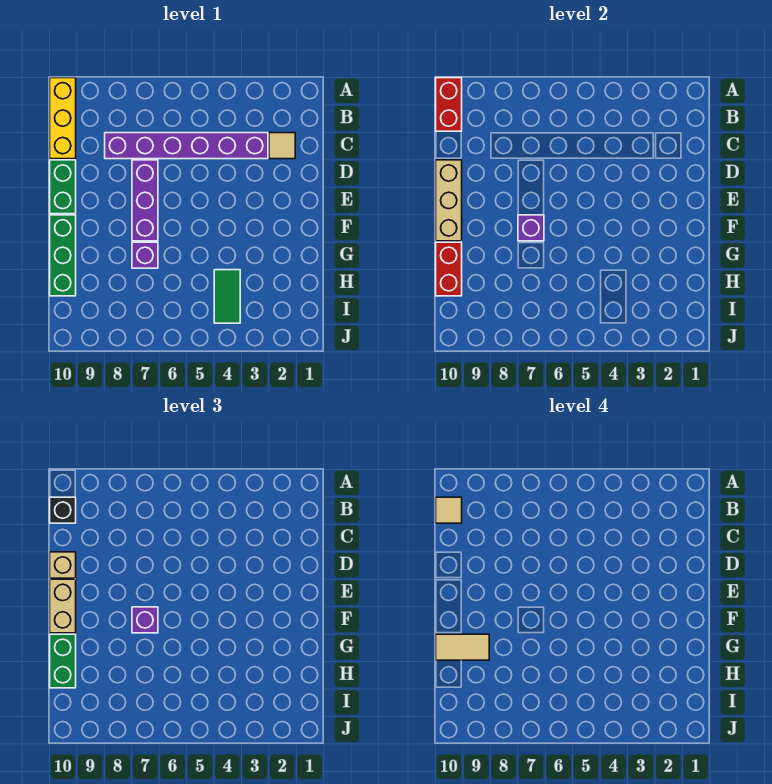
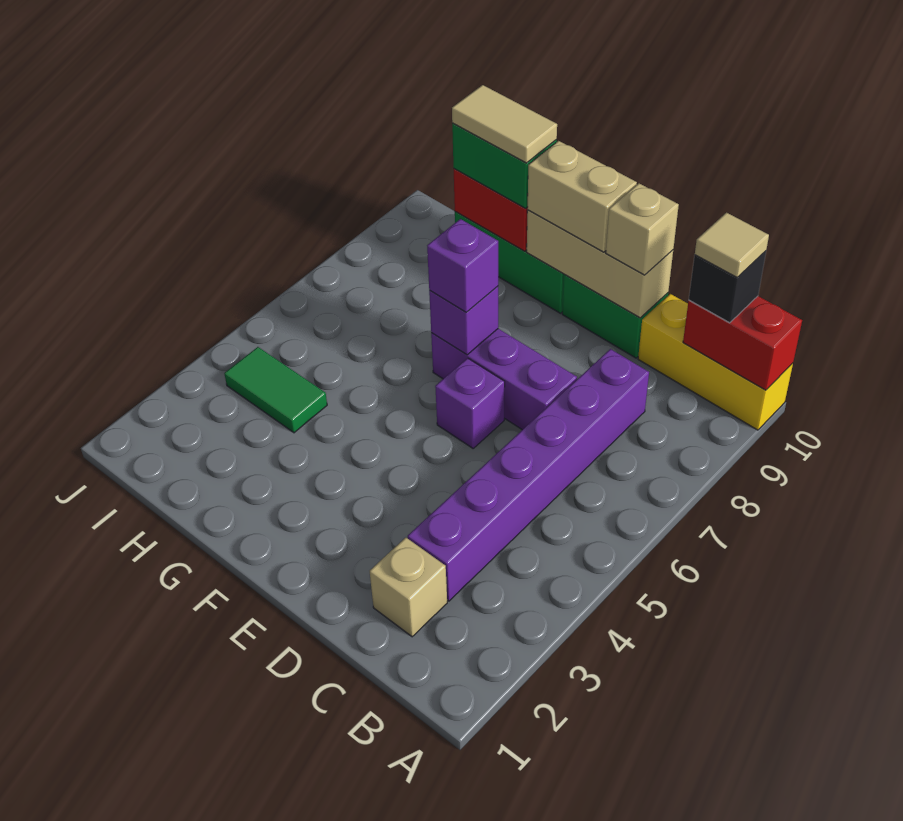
tan 1x1 tile [269,133,295,159] -> tan 1x1 brick [370,538,447,637]
purple 1x1 brick [132,242,158,268] -> purple 1x1 brick moved to [435,358,505,448]
tan 1x2 tile [436,634,489,660] -> tan 1x2 tile turned to [452,85,557,163]

